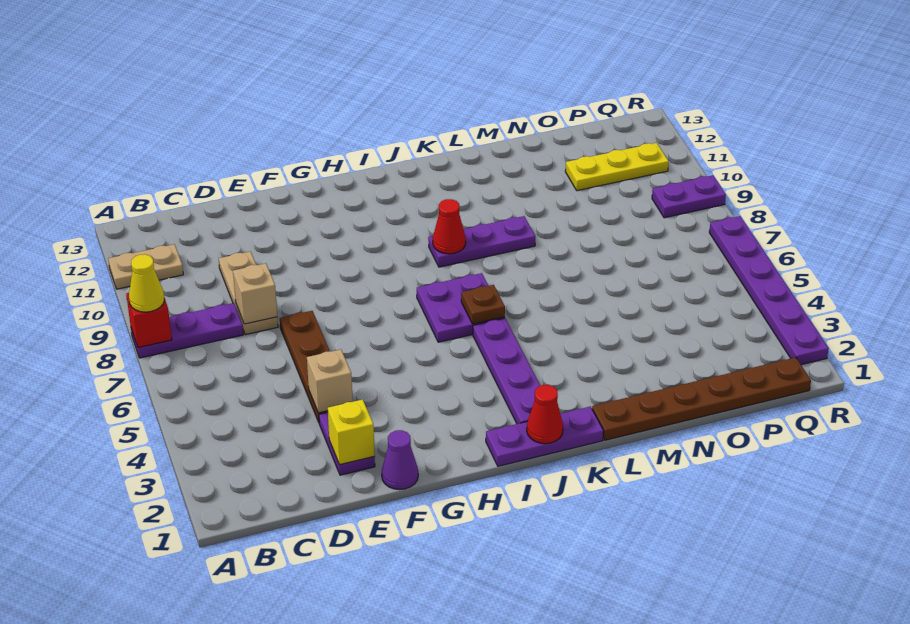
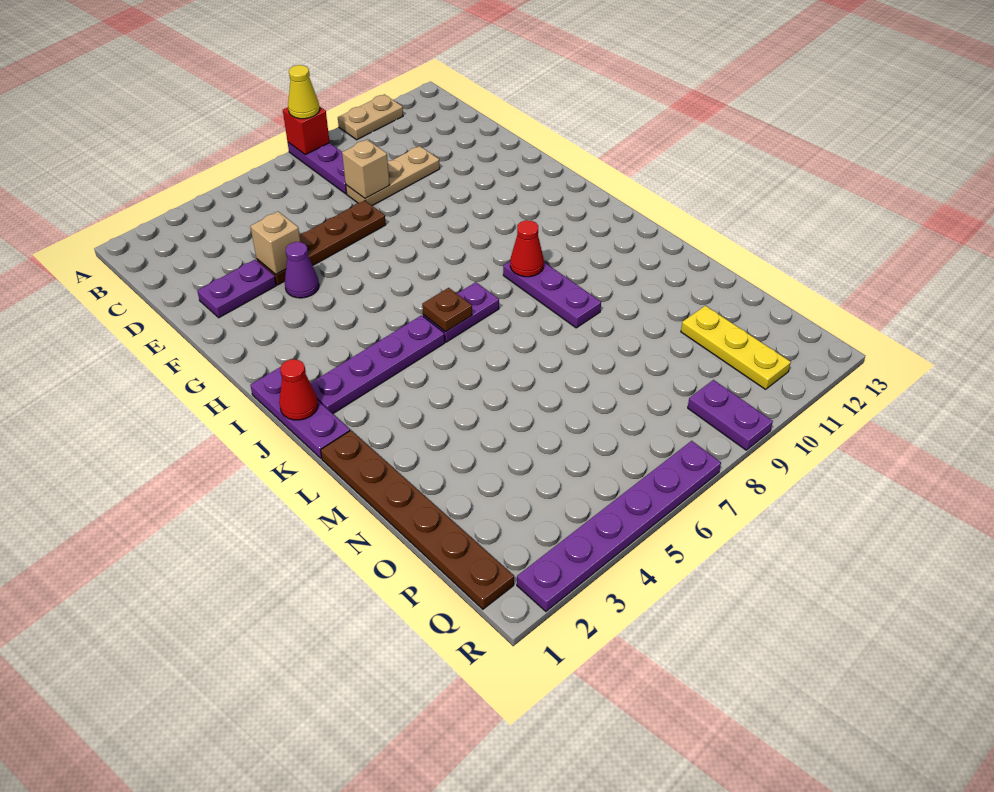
tan 1x2 plate [108,244,183,289] -> tan 1x2 plate turned to [338,94,403,140]
yellow 1x1 brick [328,399,375,465] -> none
purple 1x1 cone [382,430,418,490] -> purple 1x1 cone moved to [285,242,319,298]
purple 2x2 plate [417,273,505,342] -> purple 1x2 plate [423,282,499,342]

